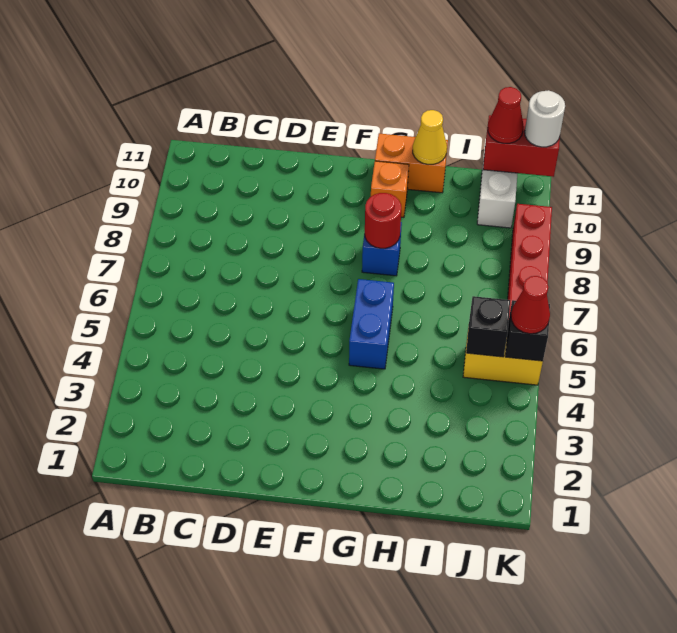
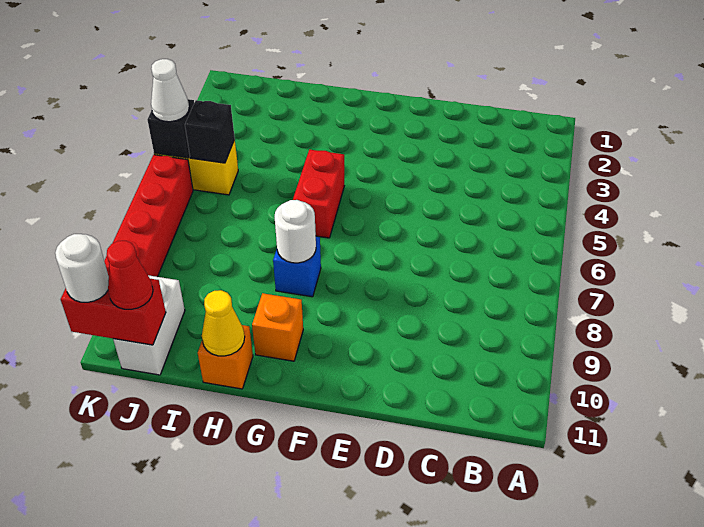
blue 1x2 brick [349,279,394,369] -> red 1x2 brick [293,150,344,238]
red 1x1 round brick [365,193,401,248] -> white 1x1 round brick [275,200,316,263]
orange 1x2 brick [375,133,448,193] -> orange 1x1 brick [198,325,253,389]
red 1x1 cone [511,276,550,334] -> white 1x1 cone [151,59,189,122]

